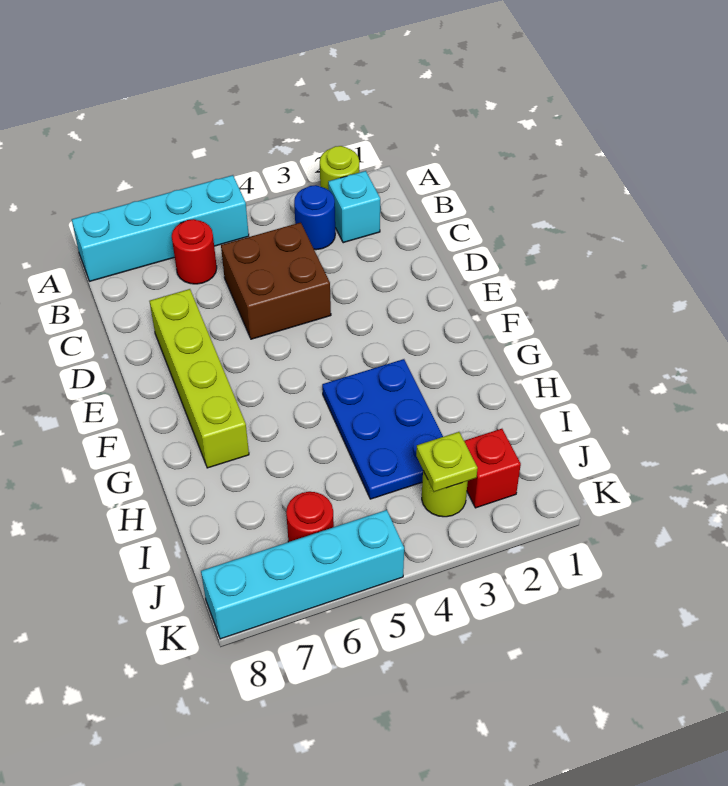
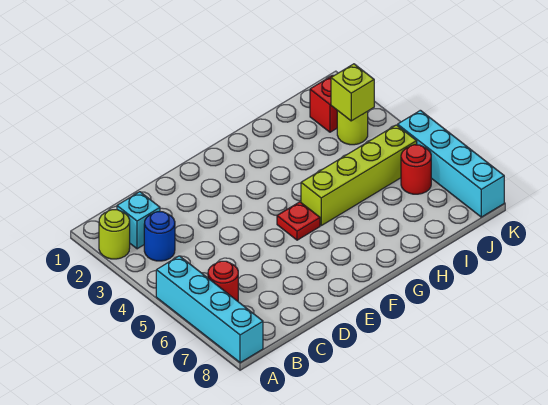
brown 2x2 brick [221,222,331,339] -> none
lime 1x4 brick [150,289,249,468] -> lime 1x4 brick moved to [301,125,417,225]
none -> red 1x1 plate [277,202,320,240]
blue 2x3 plate [322,359,443,499] -> none
lime 1x1 plate [416,432,478,492] -> lime 1x1 brick [331,64,374,121]

